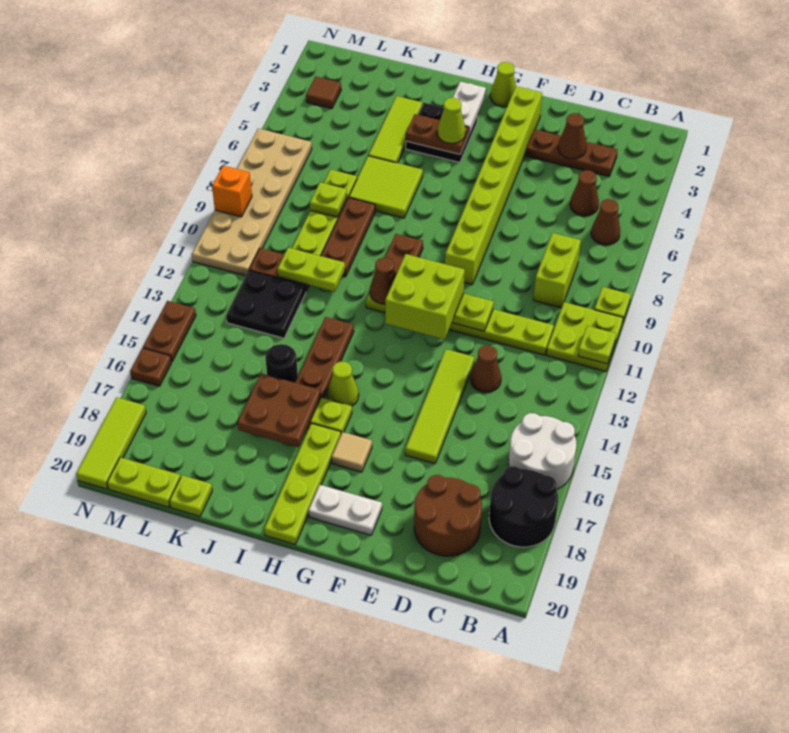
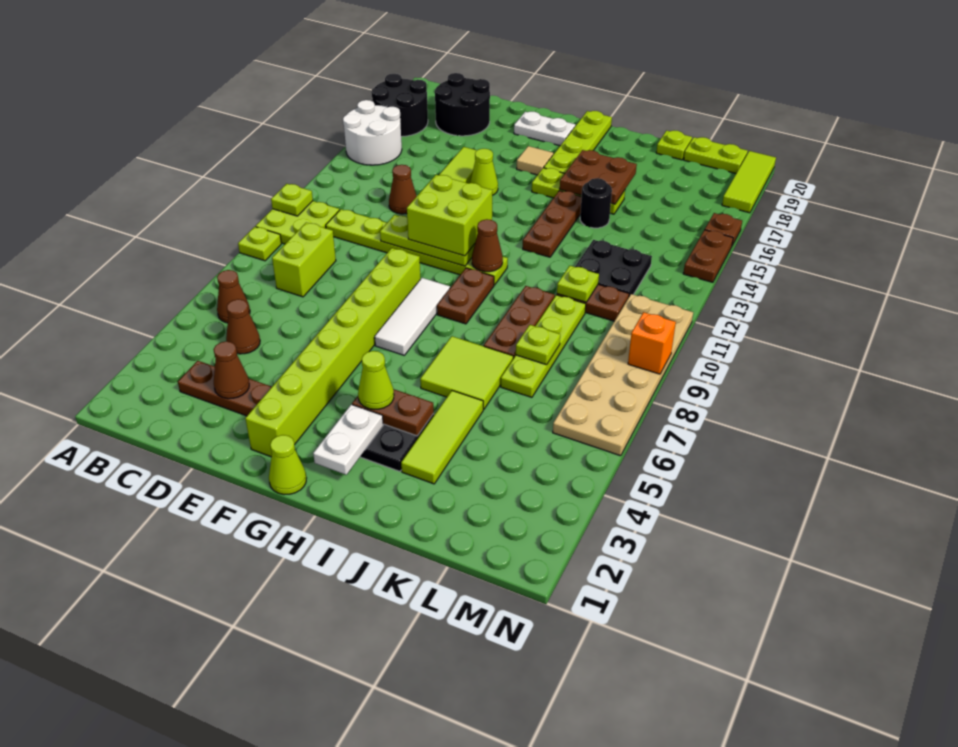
brown 2x2 round brick [414,475,482,556] -> black 2x2 round brick [435,73,490,136]
none -> white 1x3 tile [375,278,450,355]
lime 1x1 cone [328,361,359,406] -> lime 1x1 cone moved to [470,149,498,195]
lime 1x2 plate [277,248,345,292] -> lime 1x1 plate [557,266,599,302]
brown 1x1 tile [306,77,341,109] -> none

